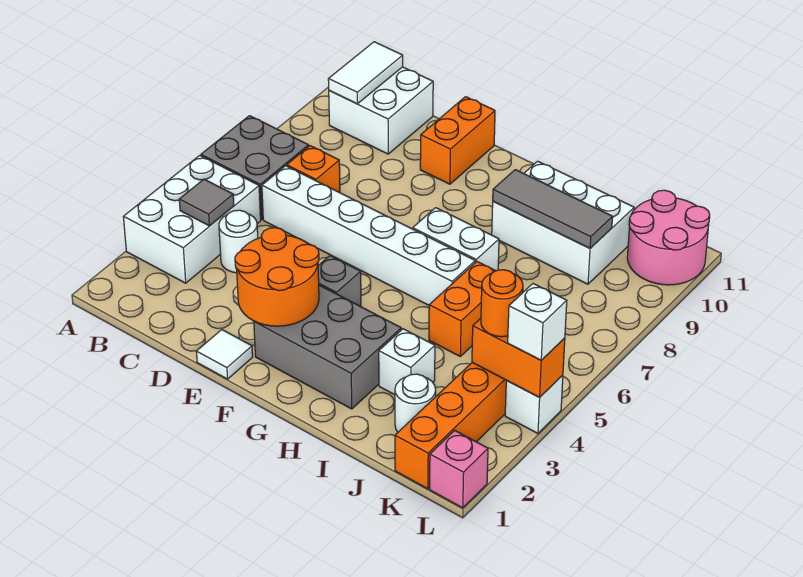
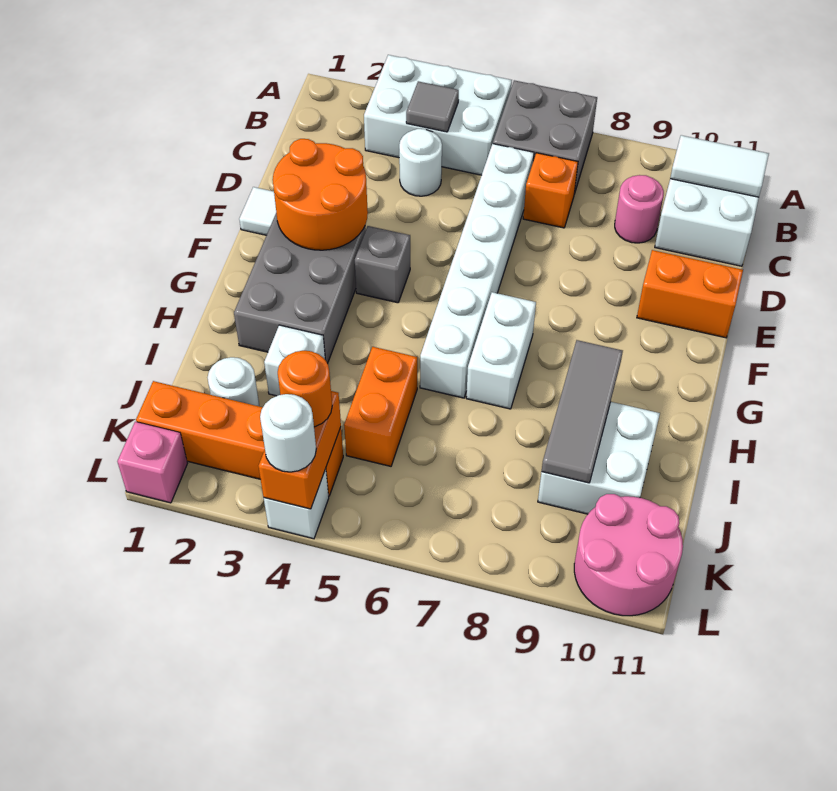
none -> pink 1x1 round brick [615,175,664,243]
white 2x3 brick [492,161,634,284] -> white 2x2 brick [538,402,660,514]
orange 1x2 brick [429,262,495,356] -> orange 1x2 brick turned to [344,347,417,466]
white 1x1 brick [508,284,567,360] -> white 1x1 round brick [260,394,316,472]

